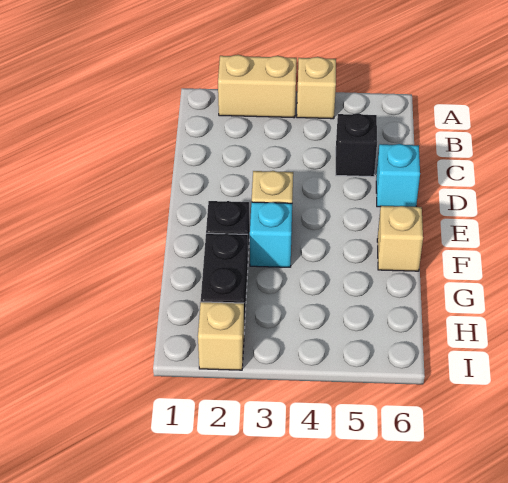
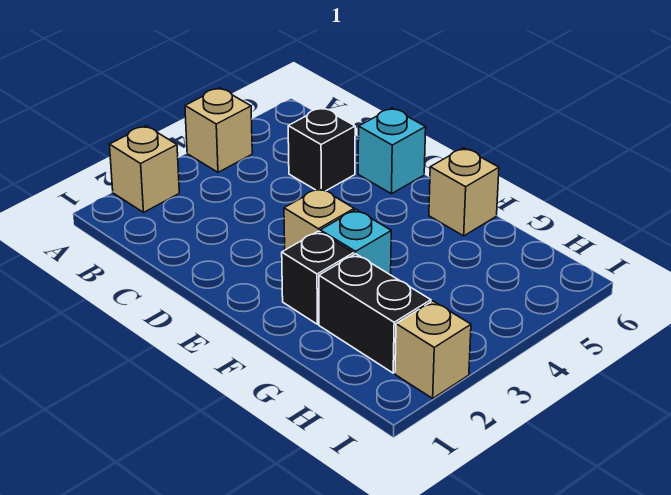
tan 1x2 brick [218,55,297,118] -> tan 1x1 brick [109,126,179,212]

